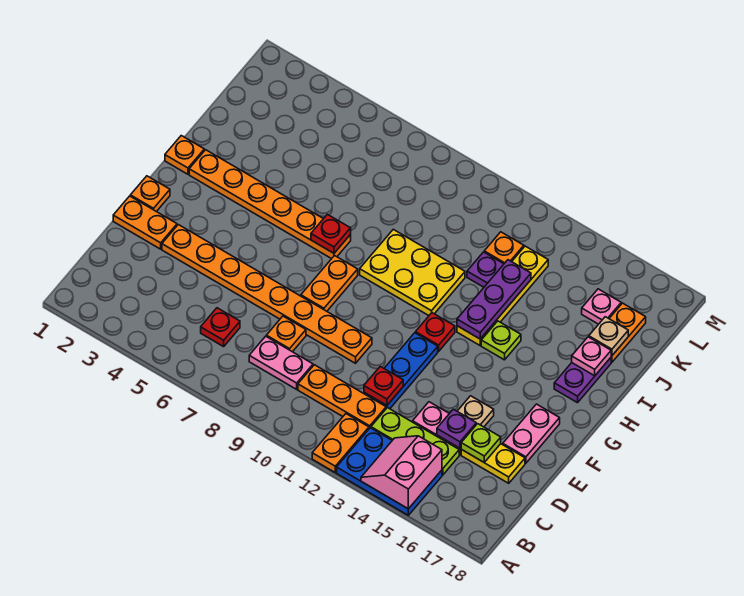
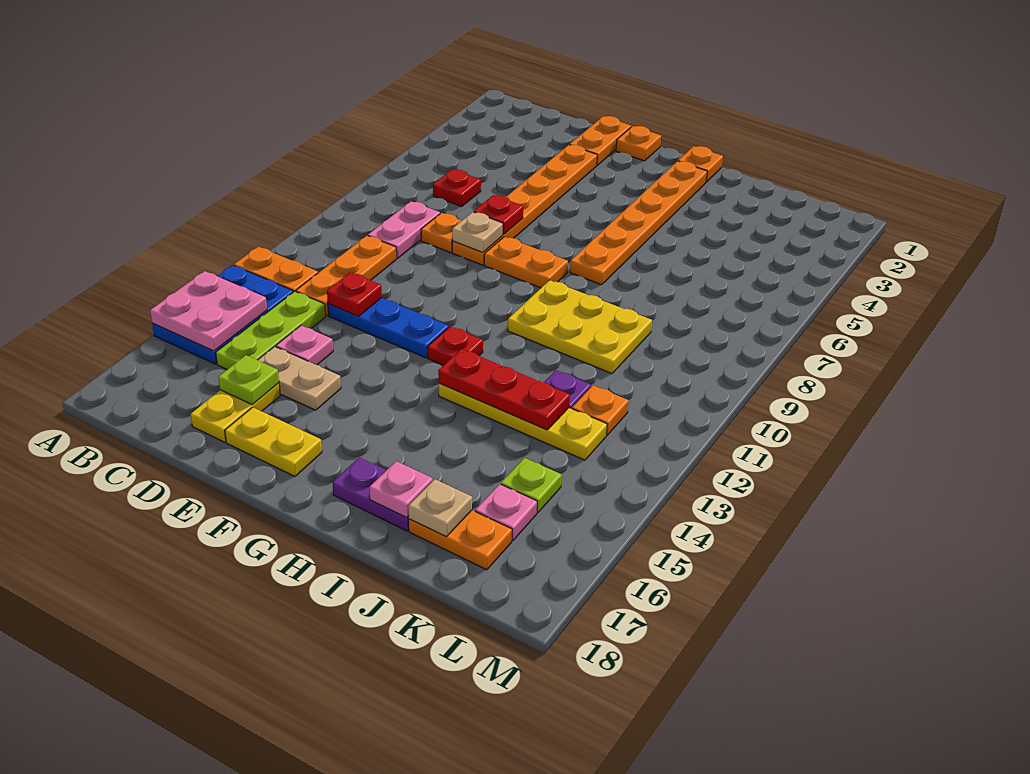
pink 2x2 slope [361,436,442,509] -> pink 2x2 plate [150,271,267,351]
purple 1x1 plate [437,409,476,448] -> none
orange 1x8 plate [162,225,372,363] -> orange 1x6 plate [452,145,597,265]
none -> tan 1x1 plate [452,212,503,253]
pink 1x2 plate [503,404,560,463] -> yellow 1x2 plate [225,407,322,476]
red 1x1 plate [311,214,351,253] -> red 1x1 plate moved to [474,195,523,234]
yellow 2x3 plate [360,229,465,316] -> yellow 2x3 plate turned to [508,280,652,374]
purple 1x3 plate [457,260,531,339] -> red 1x3 plate [438,349,570,430]
lime 1x1 plate [481,321,521,360] -> lime 1x1 plate moved to [501,458,562,513]

